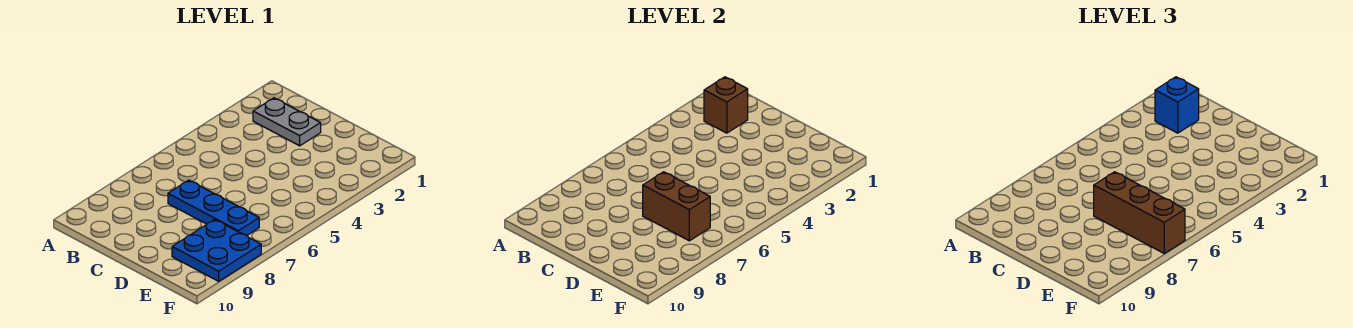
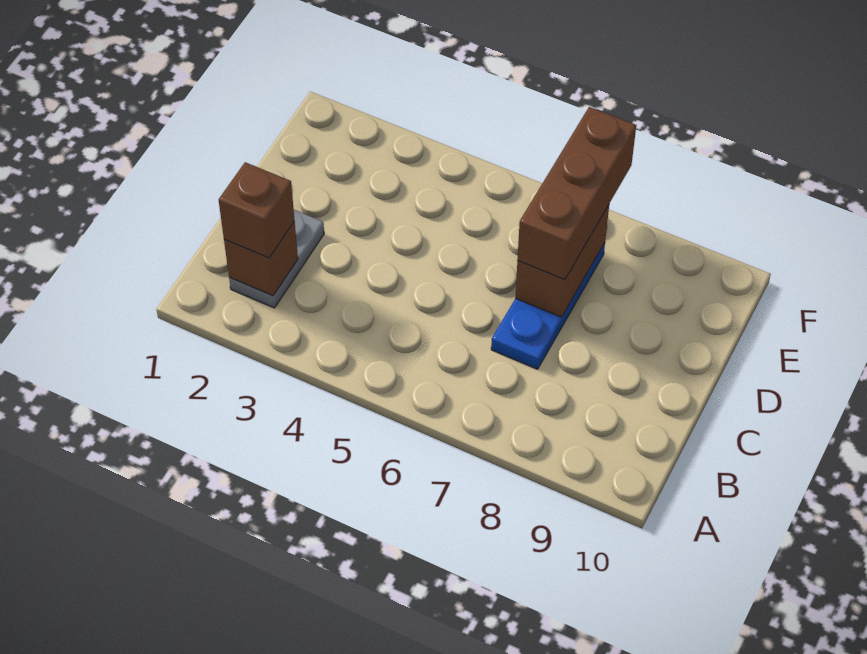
blue 1x1 brick [1155,77,1199,133] -> brown 1x1 brick [219,162,295,258]
blue 2x2 plate [172,219,261,281] -> none

